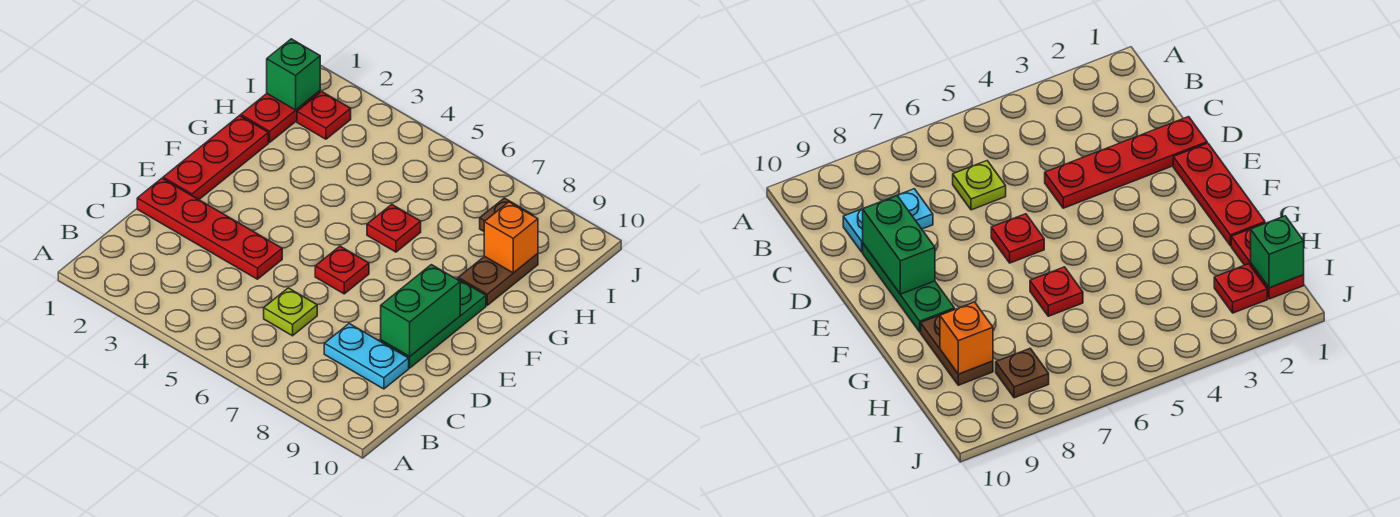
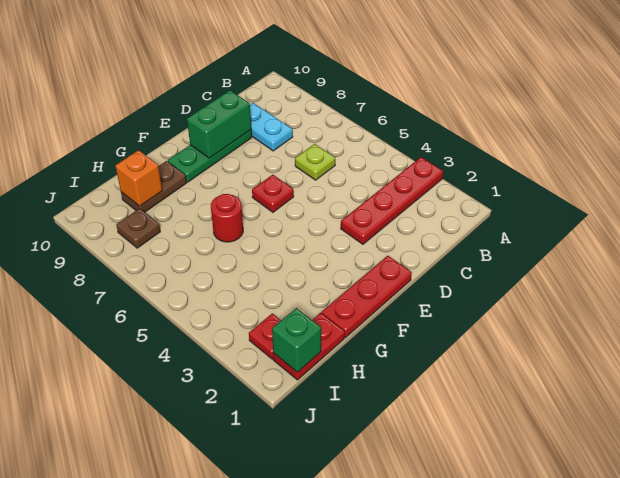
red 1x4 plate [137,178,282,279] -> red 1x4 plate turned to [341,157,443,244]
red 1x1 plate [367,204,421,252] -> red 1x1 round brick [211,194,243,242]

